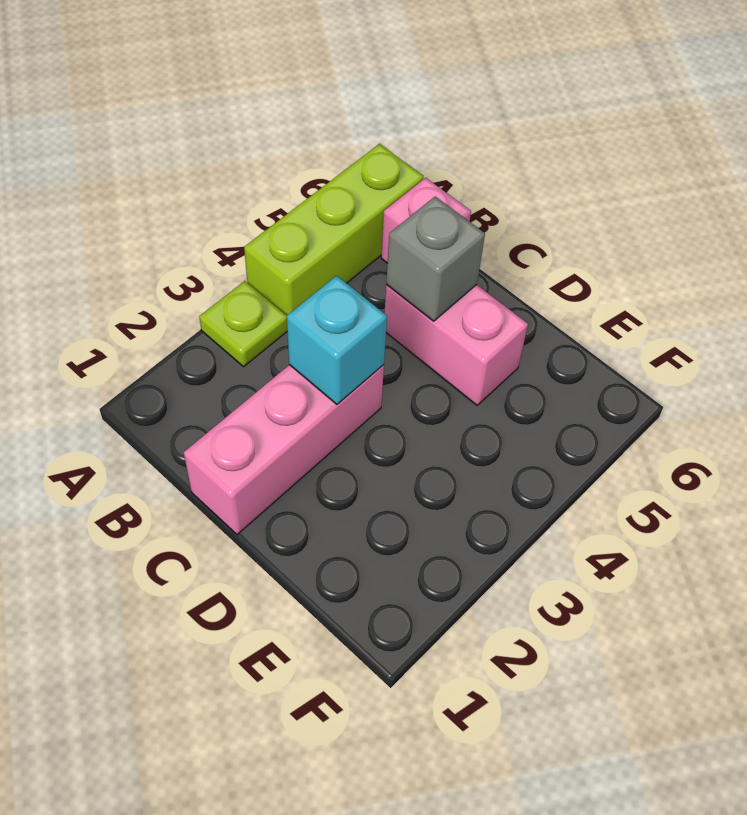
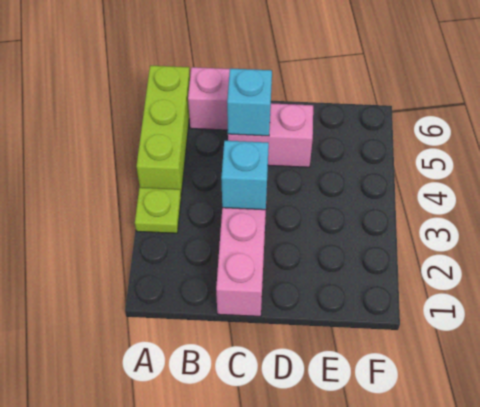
grey 1x1 brick [386,197,485,321] -> cyan 1x1 brick [227,69,272,136]

